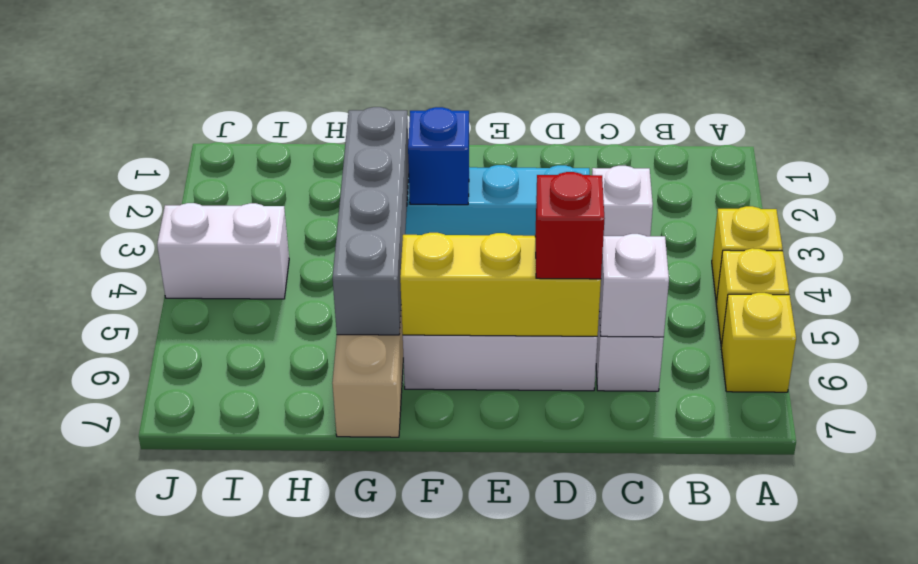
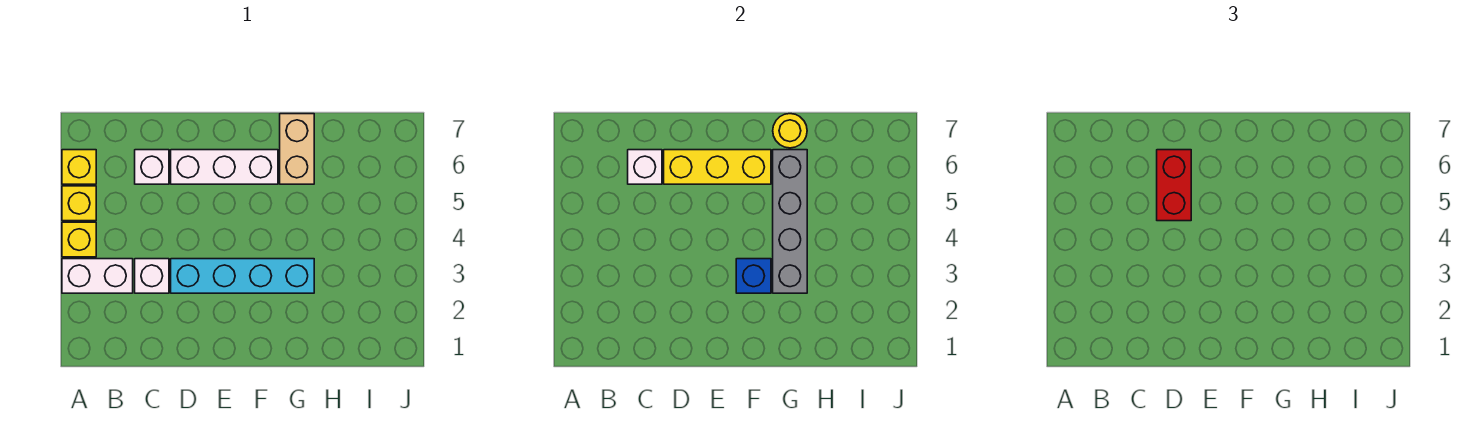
red 1x1 brick [535,172,605,279] -> red 1x2 brick [1157,150,1191,221]
none -> yellow 1x1 round brick [773,114,807,148]
white 1x2 brick [157,203,289,299] -> white 1x2 brick moved to [62,259,133,293]

